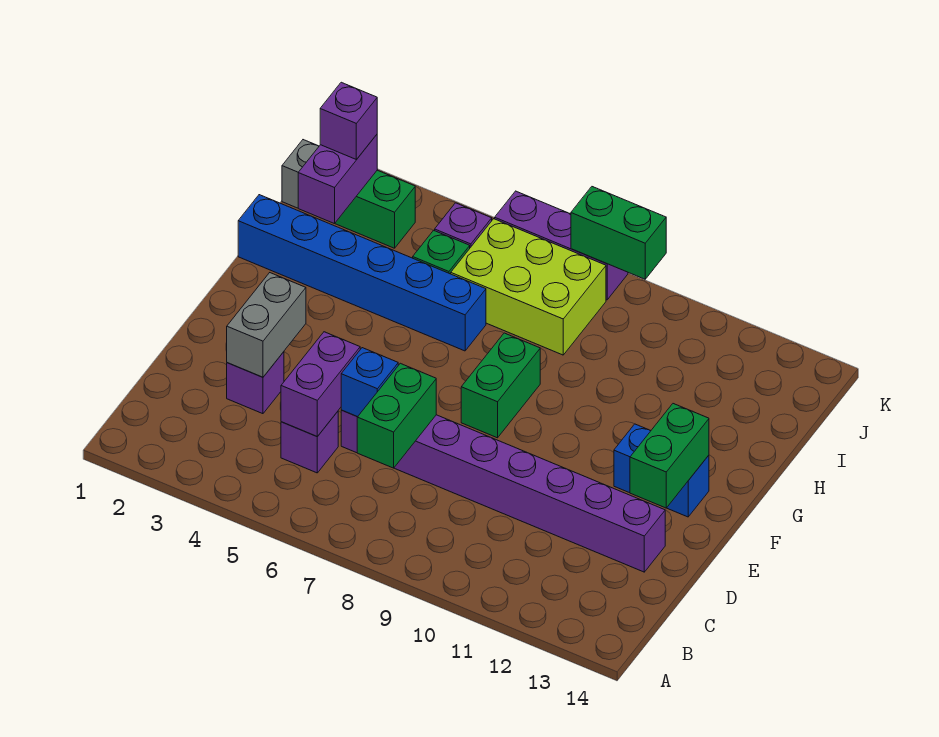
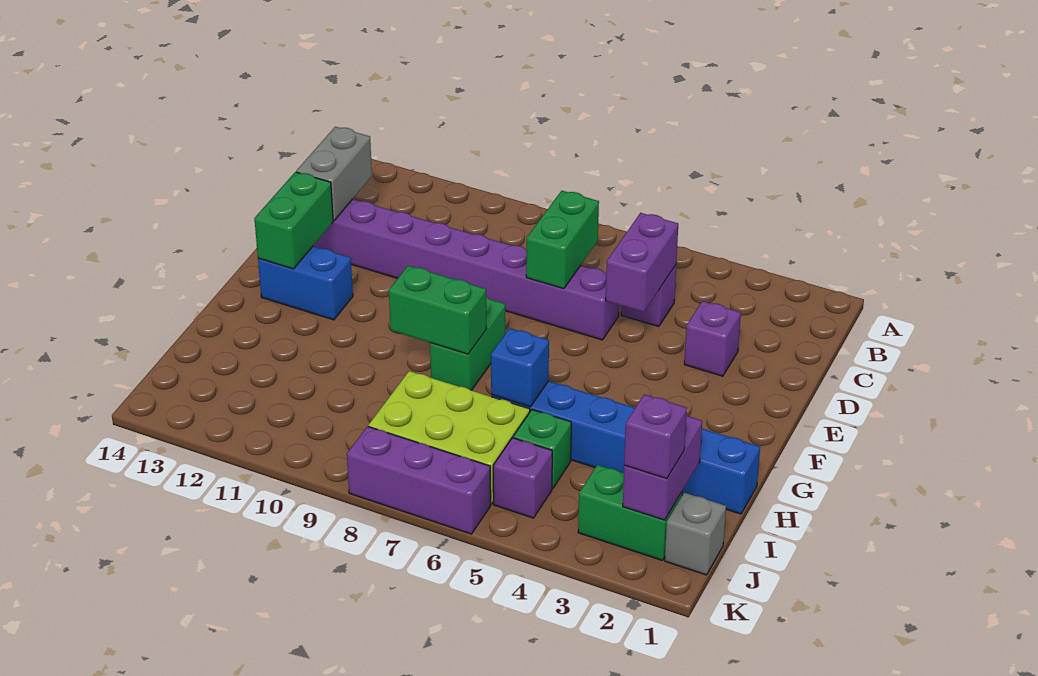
grey 1x2 brick [227,273,306,377] -> grey 1x2 brick moved to [296,127,372,221]
blue 1x1 brick [341,348,398,417] -> blue 1x1 brick moved to [491,328,549,407]
green 1x2 brick [571,187,666,279] -> green 1x2 brick moved to [389,266,486,354]

